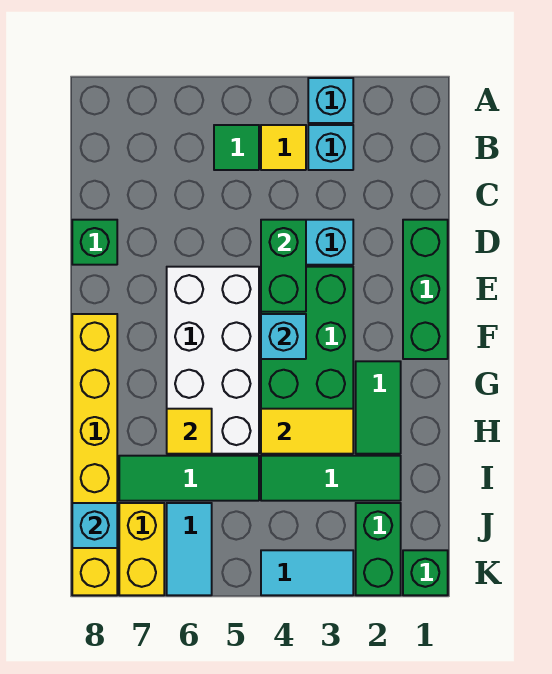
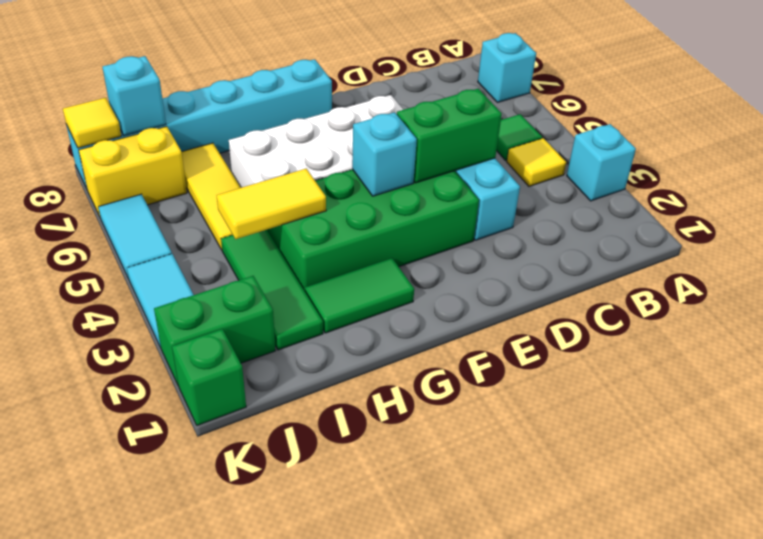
cyan 1x1 brick [308,125,353,170] -> cyan 1x1 brick moved to [478,33,536,102]
green 1x3 brick [403,220,448,359] -> none
green 1x1 brick [72,220,117,265] -> none
yellow 1x6 brick [72,314,117,595] -> cyan 1x6 brick [66,59,332,189]
yellow 1x2 tile [261,409,353,454] -> yellow 1x2 tile turned to [217,169,326,239]
yellow 1x1 tile [167,409,212,454] -> yellow 1x1 tile moved to [63,98,121,148]
green 1x3 tile [119,456,259,501] -> yellow 1x3 tile [182,143,241,250]
cyan 1x2 tile [167,503,212,595] -> cyan 1x2 tile turned to [98,194,172,279]

